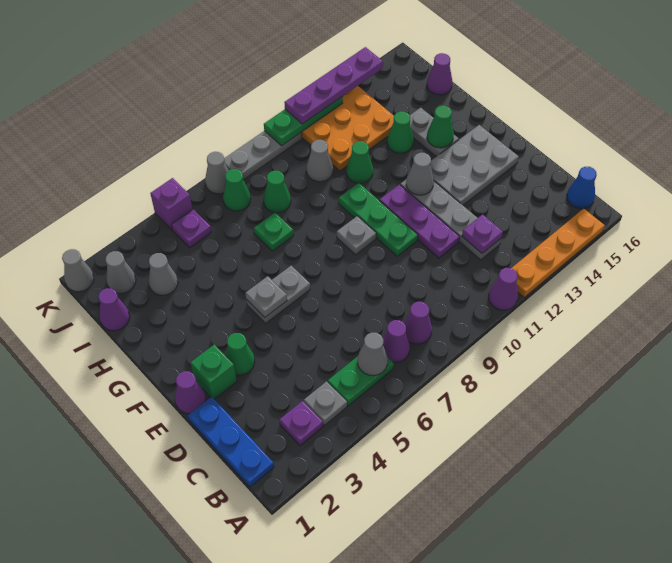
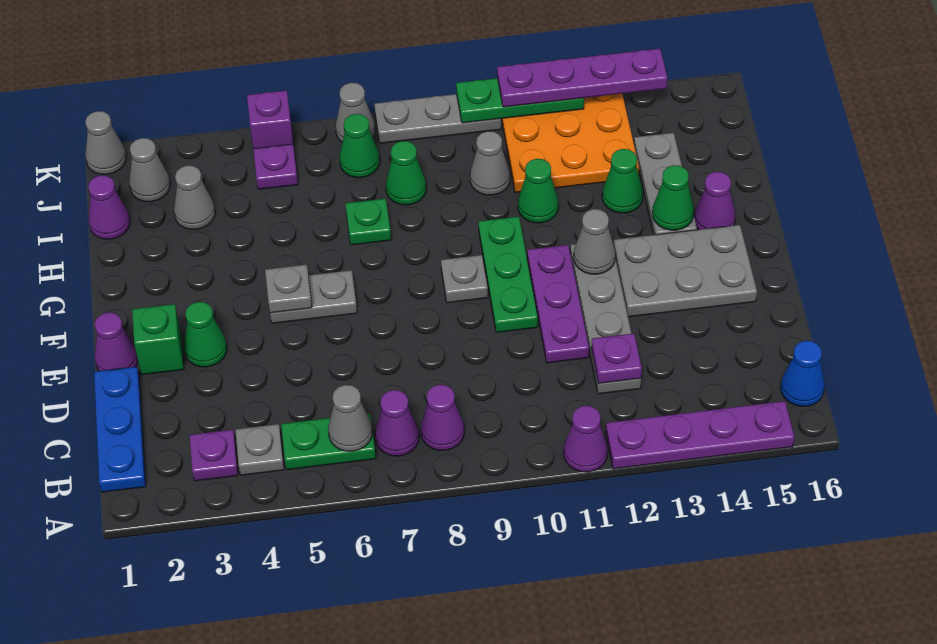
orange 1x4 plate [512,209,605,298] -> purple 1x4 plate [606,401,794,469]
grey 1x2 plate [410,108,459,157] -> grey 1x3 plate [634,133,697,235]
purple 1x1 cone [427,53,452,95] -> purple 1x1 cone moved to [694,172,735,230]

